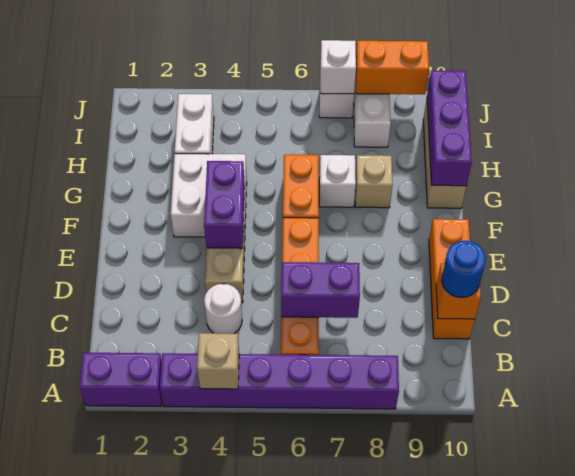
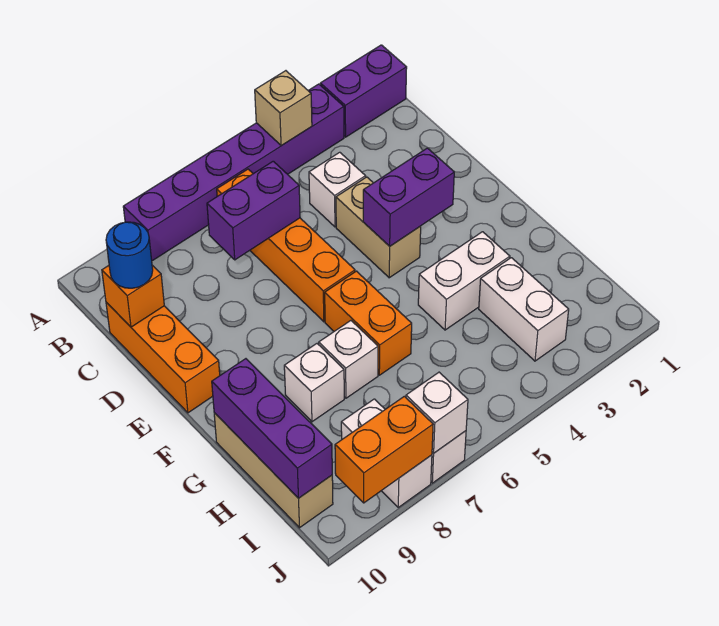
white 1x1 round brick [204,284,242,334] -> white 1x1 brick [309,152,366,227]
purple 1x2 brick [204,161,245,248] -> purple 1x2 brick turned to [363,148,454,246]
white 2x2 brick [171,154,247,237] -> white 1x2 brick [418,232,510,330]
tan 1x1 brick [355,155,393,208] -> white 1x1 brick [284,344,344,422]

